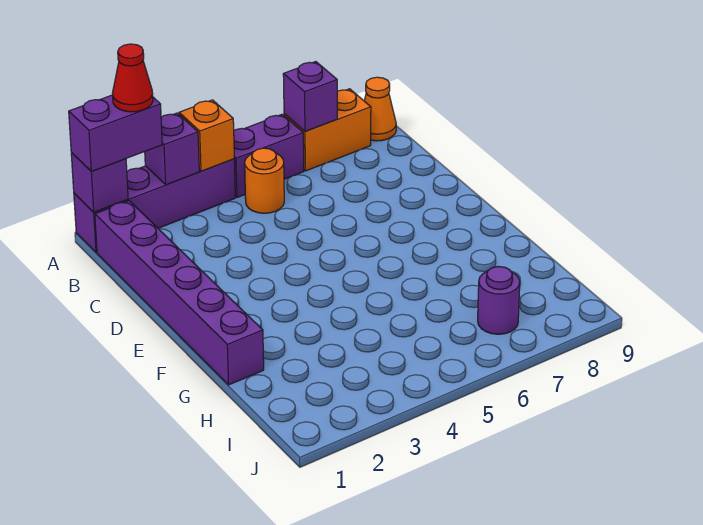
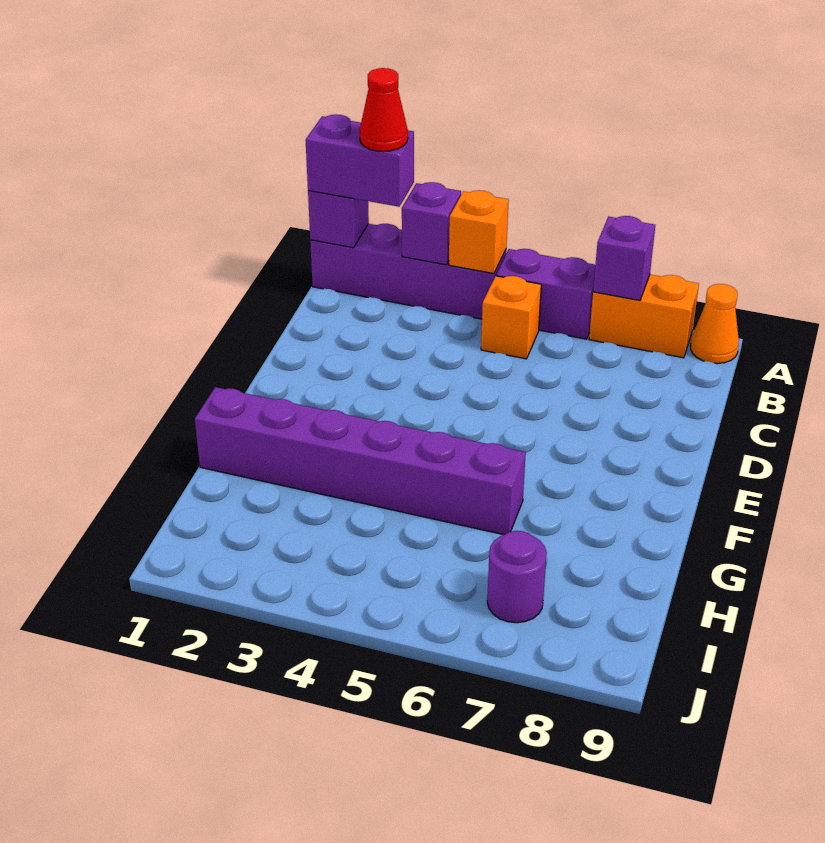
purple 1x6 brick [95,201,264,385] -> purple 1x6 brick turned to [195,387,526,535]
orange 1x1 round brick [245,148,284,213] -> orange 1x1 brick [481,276,541,359]

